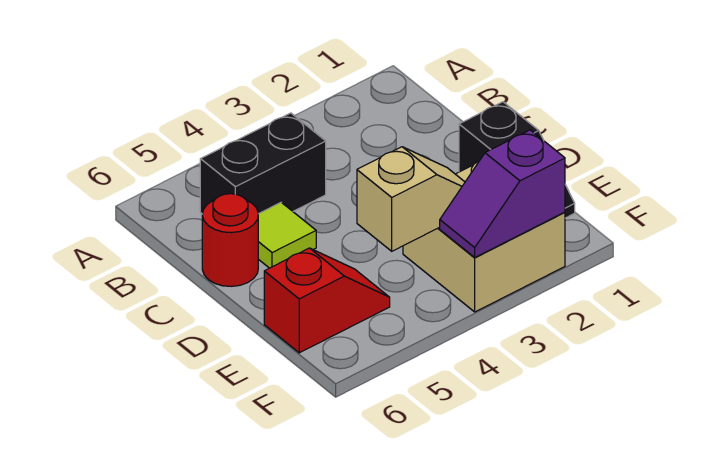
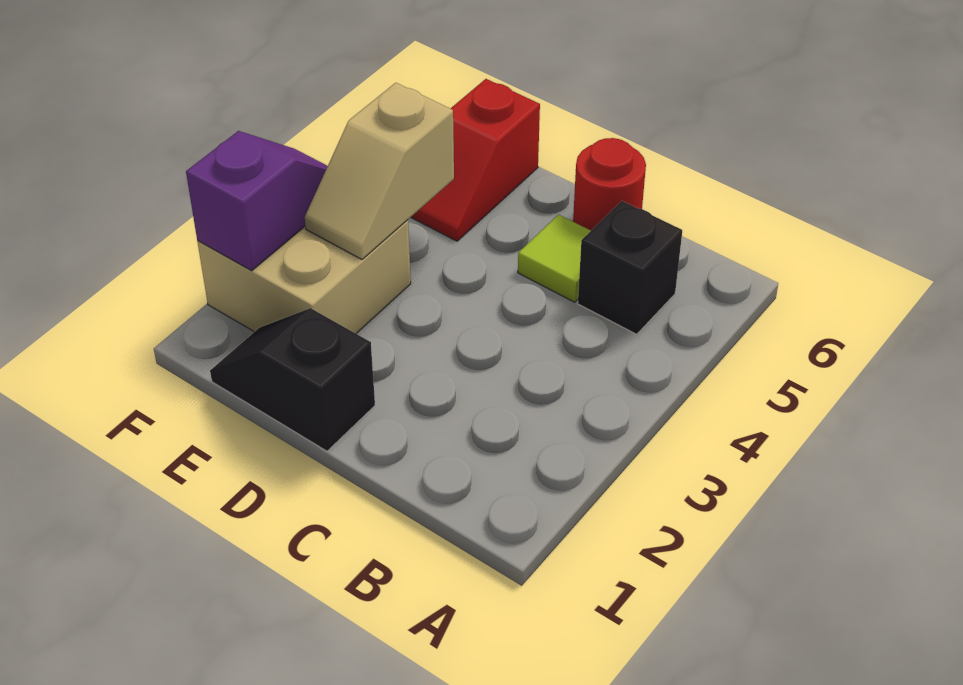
black 1x2 brick [200,113,326,214] -> black 1x1 brick [578,201,682,334]

